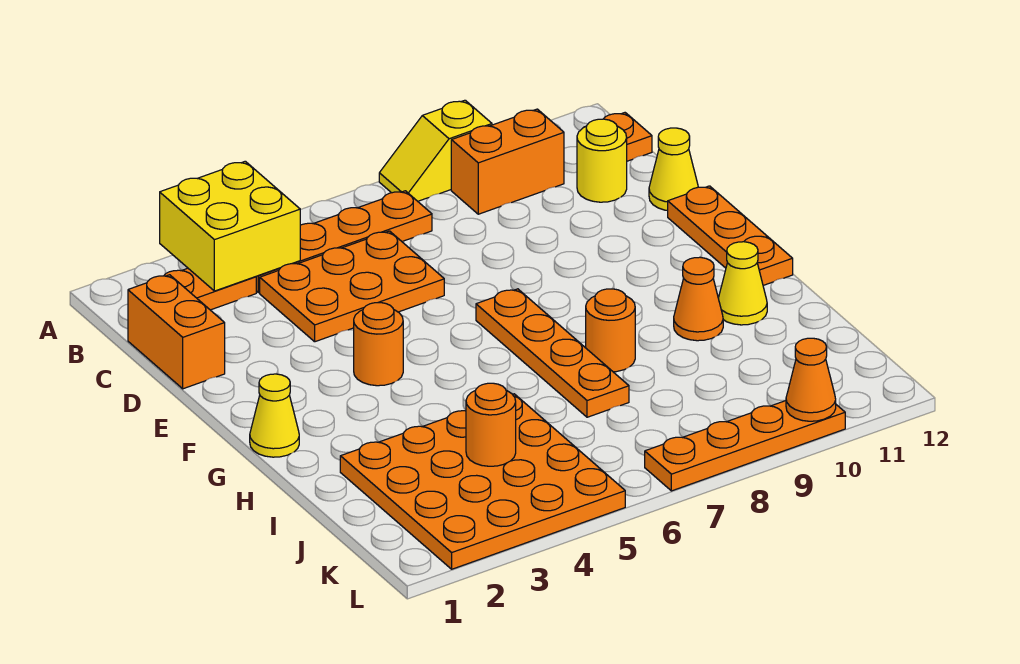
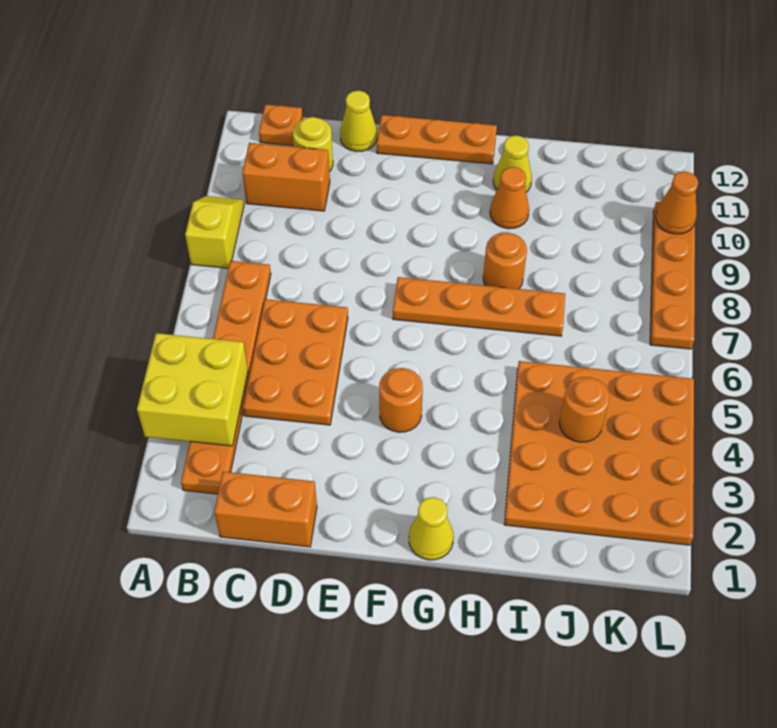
yellow 1x2 slope [379,100,492,201] -> yellow 1x2 slope turned to [185,196,244,268]
orange 1x2 brick [451,109,564,214] -> orange 1x2 brick turned to [242,143,330,211]

